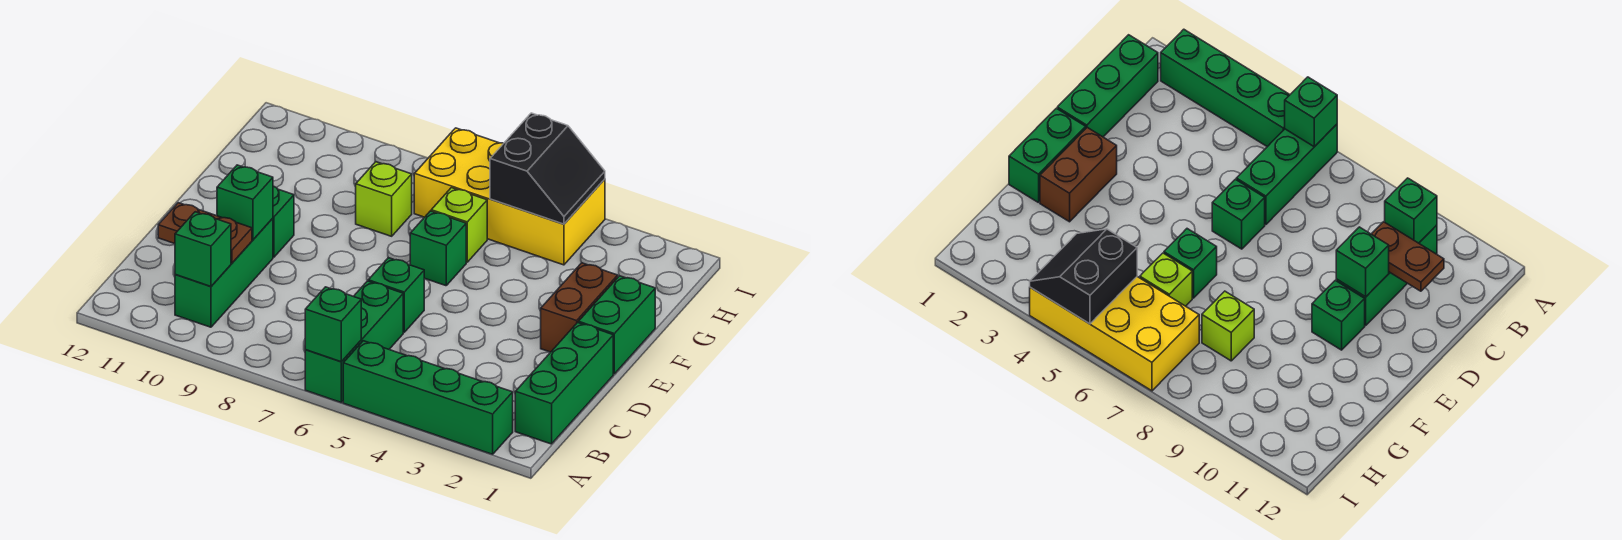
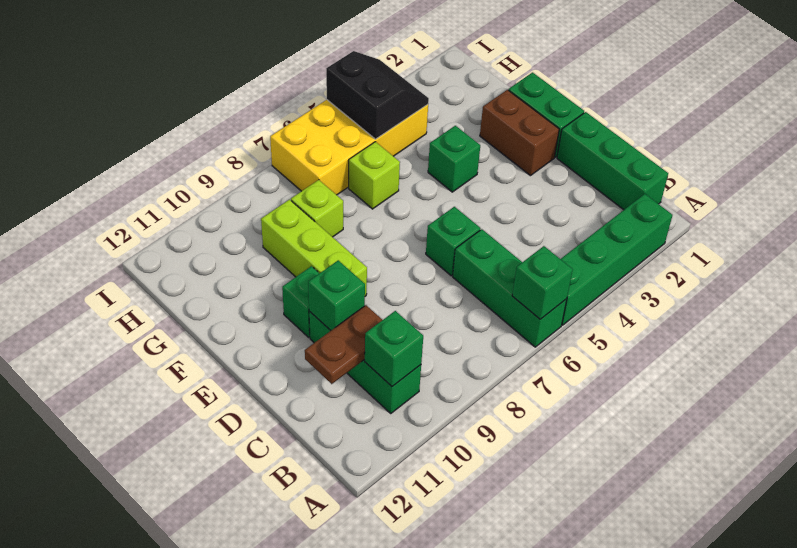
none -> lime 1x3 brick [261,200,367,296]
green 1x1 brick [410,211,466,286] -> green 1x1 brick moved to [428,126,480,192]

